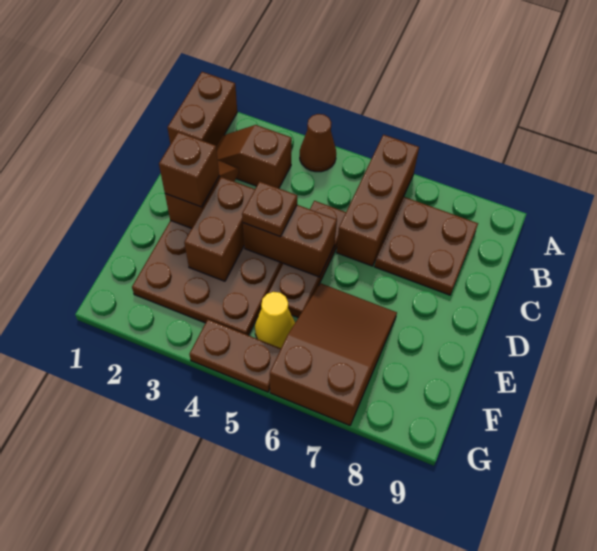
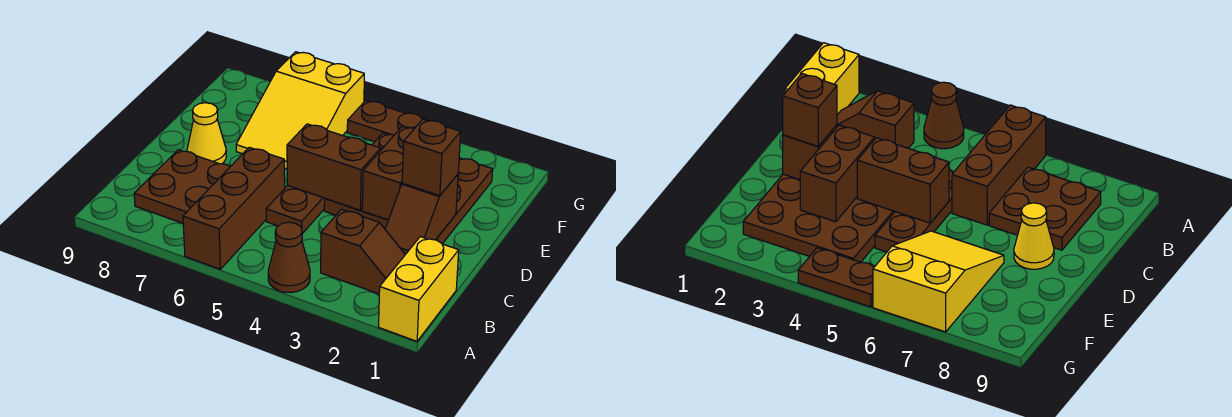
brown 1x2 brick [167,72,237,146] -> yellow 1x2 brick [379,237,459,341]
brown 1x1 plate [242,181,297,237] -> none
brown 2x3 slope [270,283,397,425] -> yellow 2x3 slope [236,52,364,169]
yellow 1x1 cone [255,292,295,348] -> yellow 1x1 cone moved to [187,103,226,164]

